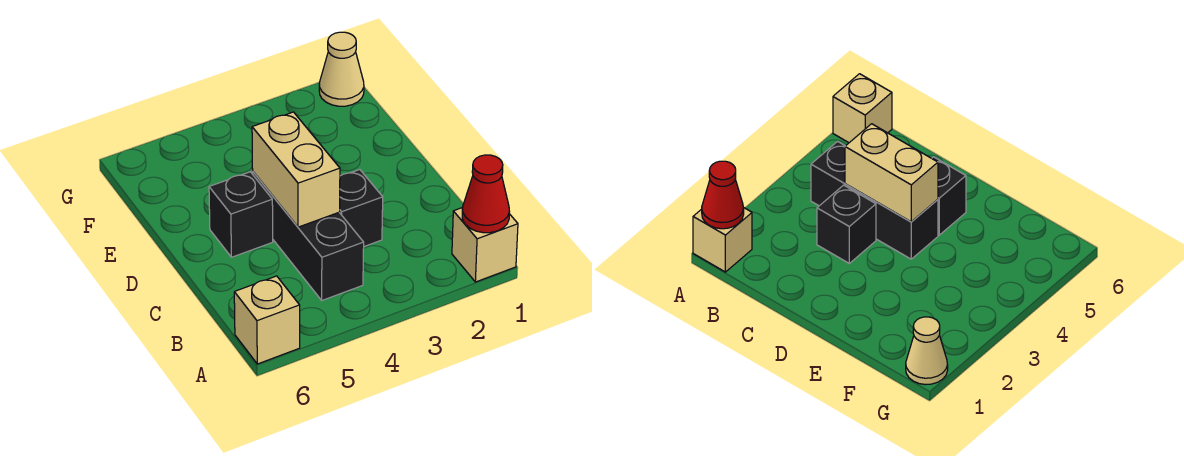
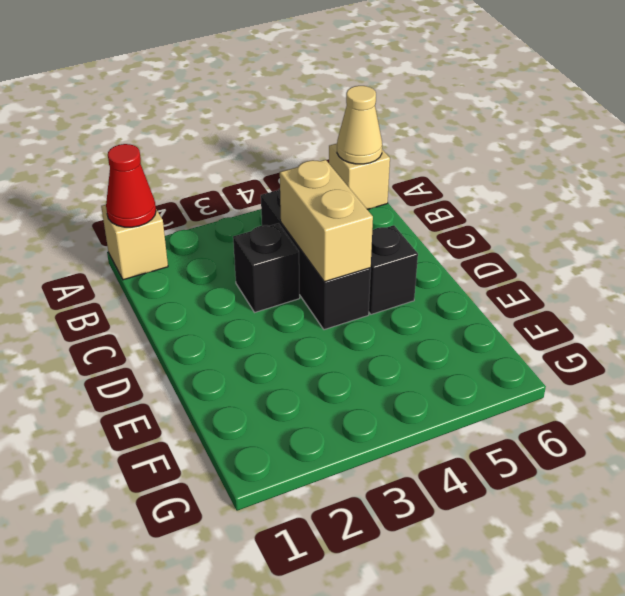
tan 1x1 cone [319,32,364,106] -> tan 1x1 cone moved to [337,86,382,164]

